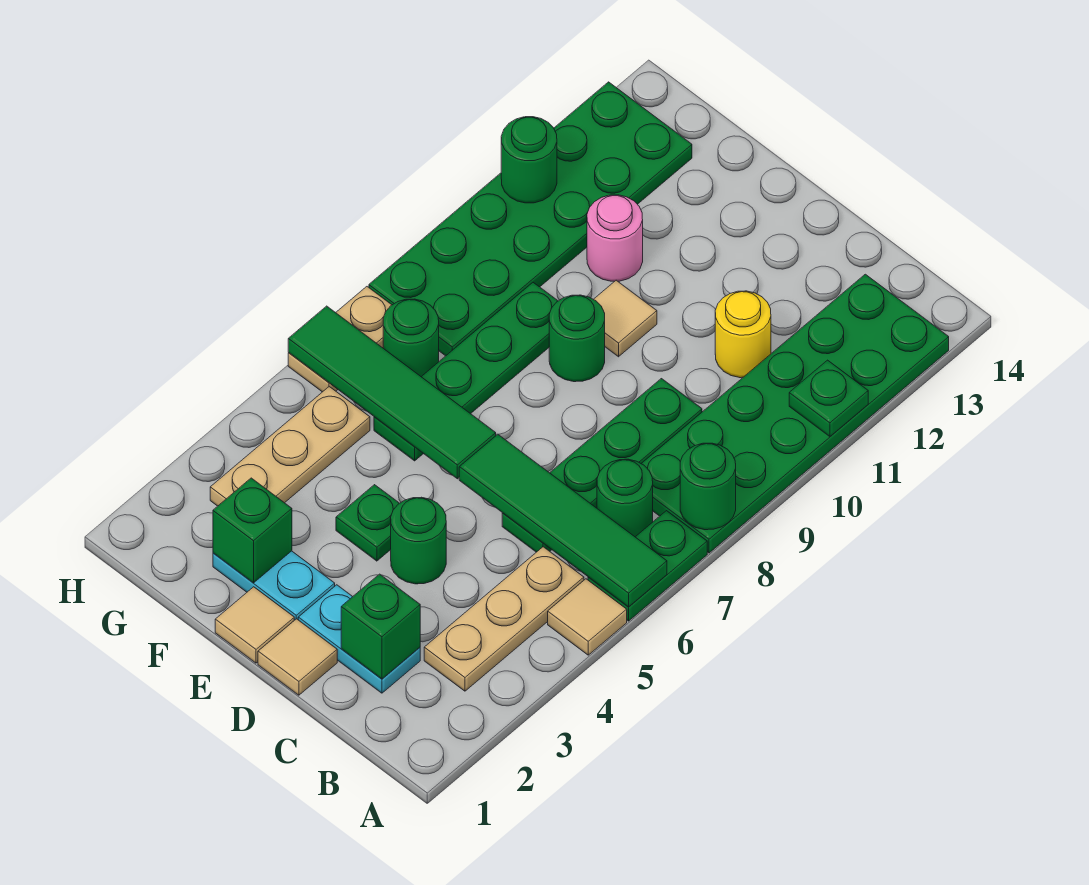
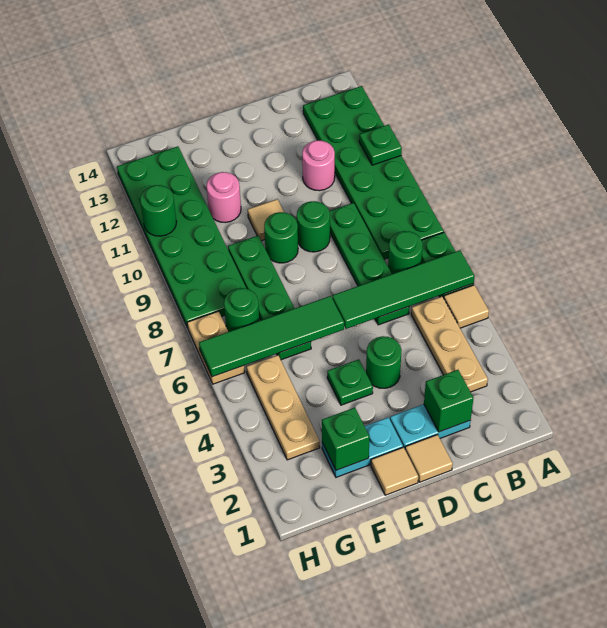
green 1x1 round brick [680,443,736,530] -> green 1x1 round brick moved to [296,201,330,252]
yellow 1x1 round brick [715,291,771,378] -> pink 1x1 round brick [302,140,335,191]

